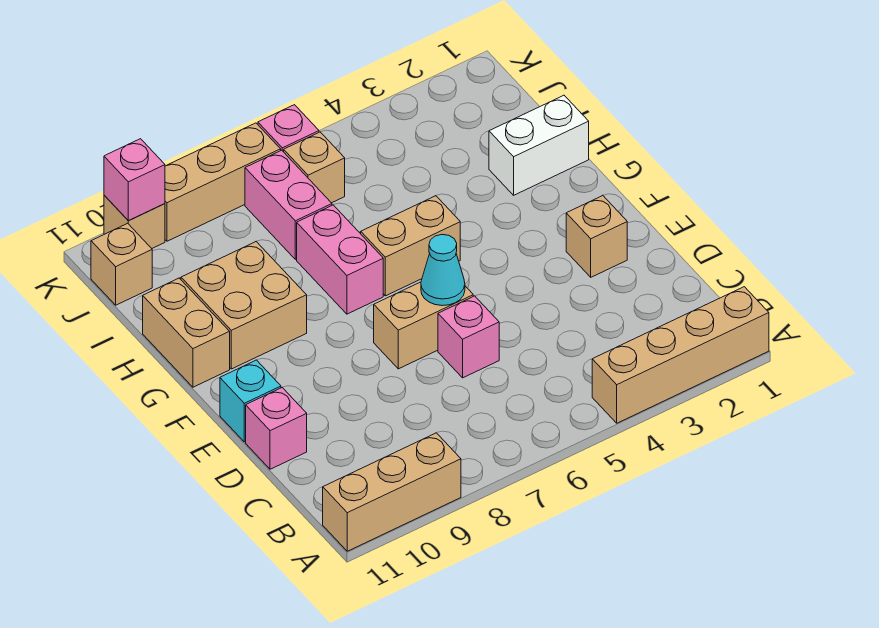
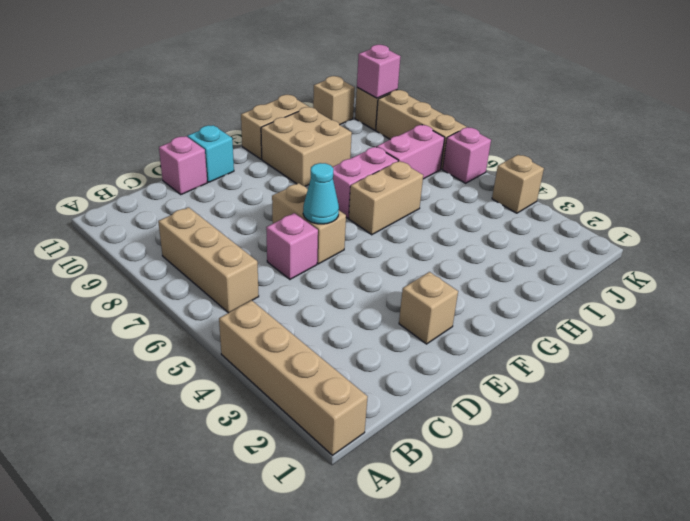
tan 1x3 brick [323,433,461,551] -> tan 1x3 brick moved to [158,207,259,313]
tan 1x2 brick [361,196,460,296] -> tan 1x2 brick turned to [349,161,423,235]
white 1x2 brick [489,95,589,195] -> none
tan 1x1 brick [284,132,345,203] -> tan 1x1 brick moved to [492,155,544,213]

